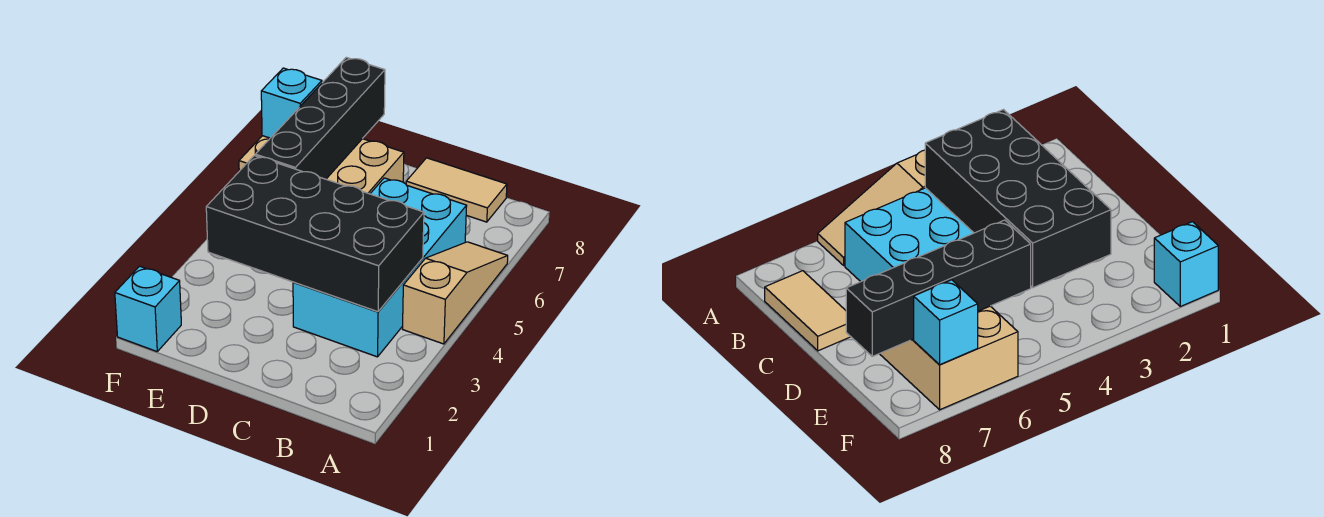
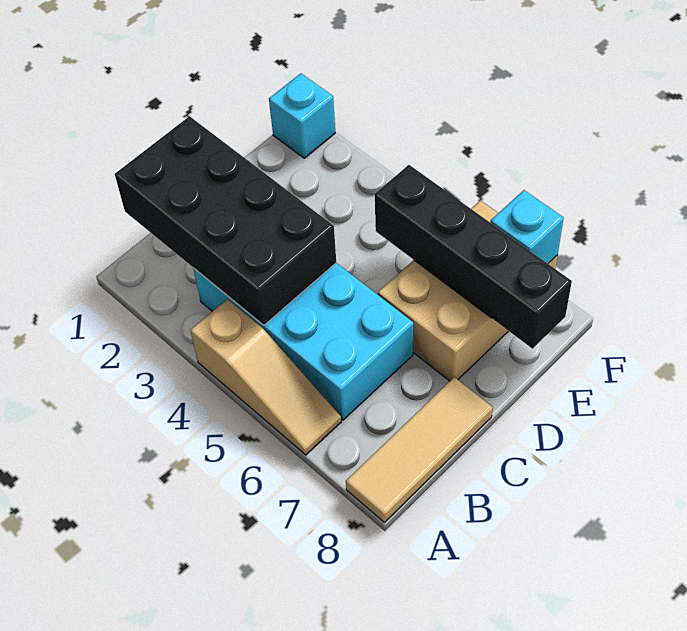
black 2x4 brick [206,156,424,312] -> black 2x4 brick turned to [115,116,336,325]
tan 1x2 tile [406,158,507,222] -> tan 1x3 tile [346,377,493,522]

